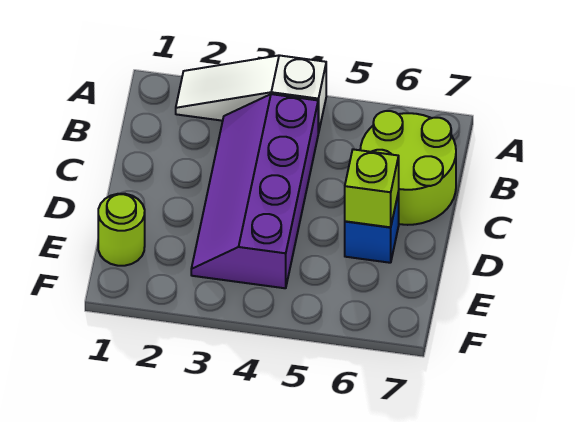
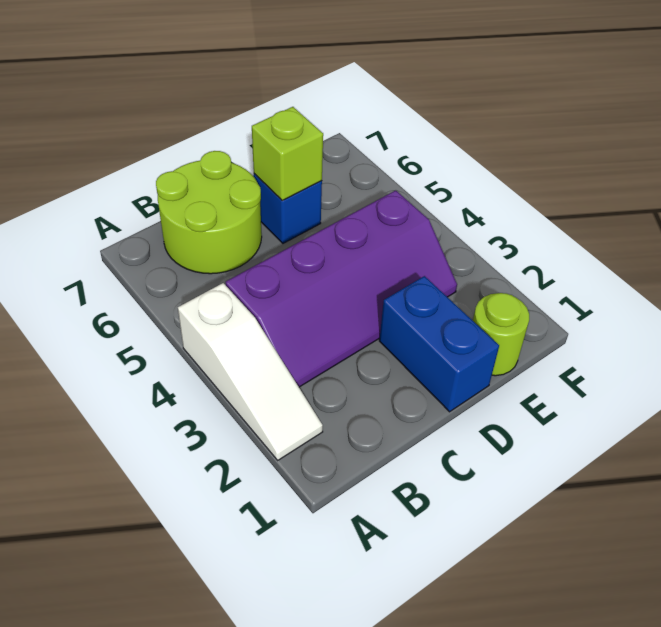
none -> blue 1x2 brick [379,276,499,412]

